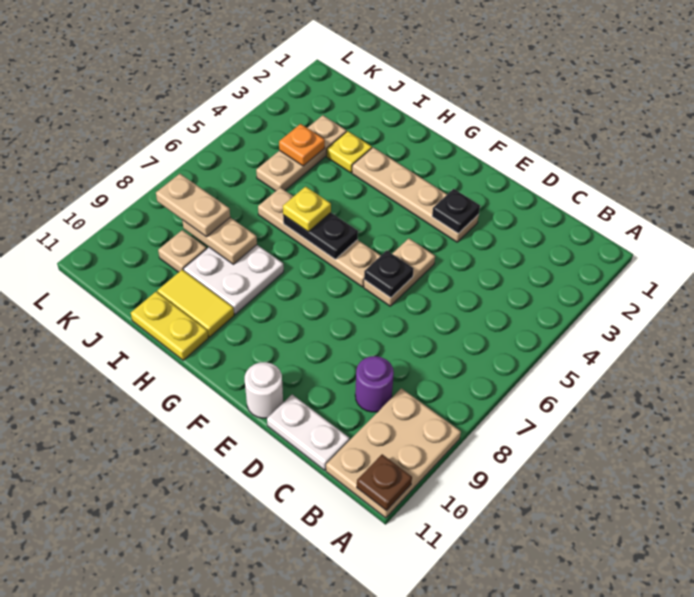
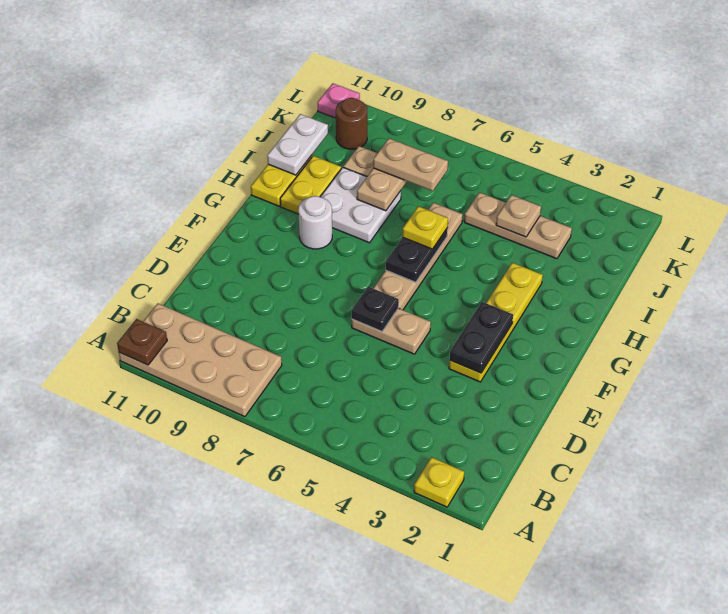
tan 2x3 plate [326,388,461,518] -> tan 2x4 plate [119,303,282,417]
purple 1x1 round brick [355,356,394,412] -> none
white 1x2 plate [267,395,350,470] -> white 1x2 plate moved to [267,114,328,175]
tan 1x4 plate [352,147,479,242] -> yellow 1x4 plate [449,263,543,382]
black 1x1 plate [432,189,480,233] -> black 1x2 plate [449,302,513,373]
white 1x1 round brick [245,362,283,418] -> white 1x1 round brick moved to [298,196,332,249]
yellow 1x2 tile [157,270,234,337] -> yellow 1x2 plate [280,156,341,214]
yellow 1x1 plate [327,131,372,173] -> yellow 1x1 plate moved to [414,457,464,507]
orange 1x1 plate [279,124,325,166] -> tan 1x1 plate [496,195,541,237]
tan 1x2 plate [156,174,230,237] -> tan 1x2 plate turned to [373,138,448,191]
none -> brown 1x1 round brick [336,98,367,149]
none -> pink 1x1 plate [317,83,360,118]

